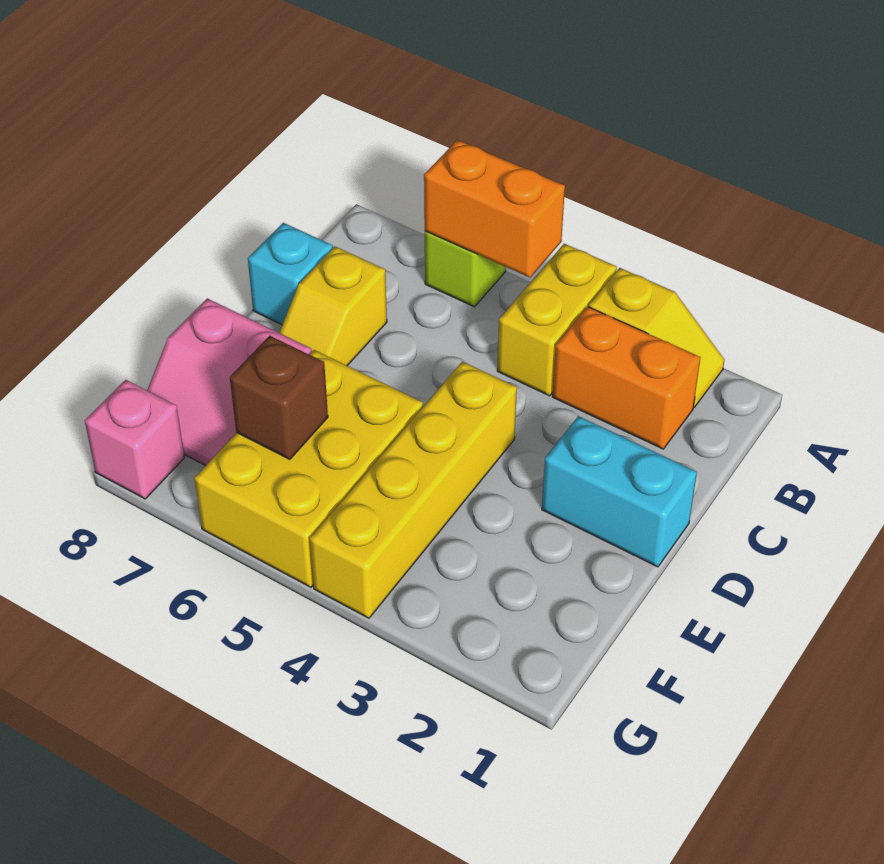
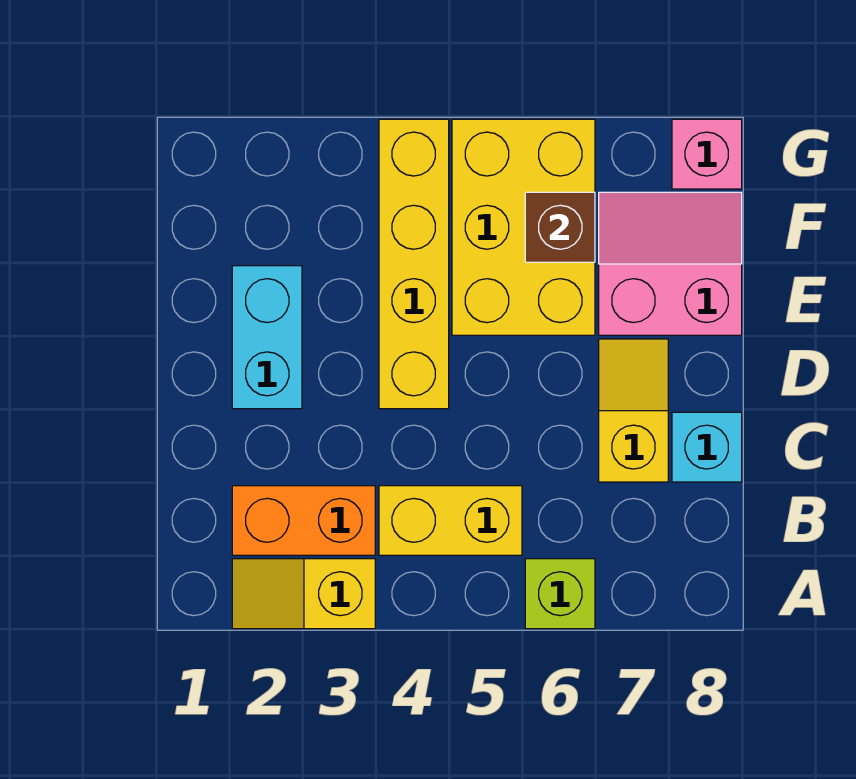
yellow 1x2 brick [497,244,617,396] -> yellow 1x2 brick turned to [379,486,522,555]
orange 1x2 brick [424,140,565,277] -> none
cyan 1x2 brick [542,416,697,567] -> cyan 1x2 brick turned to [232,266,302,409]

